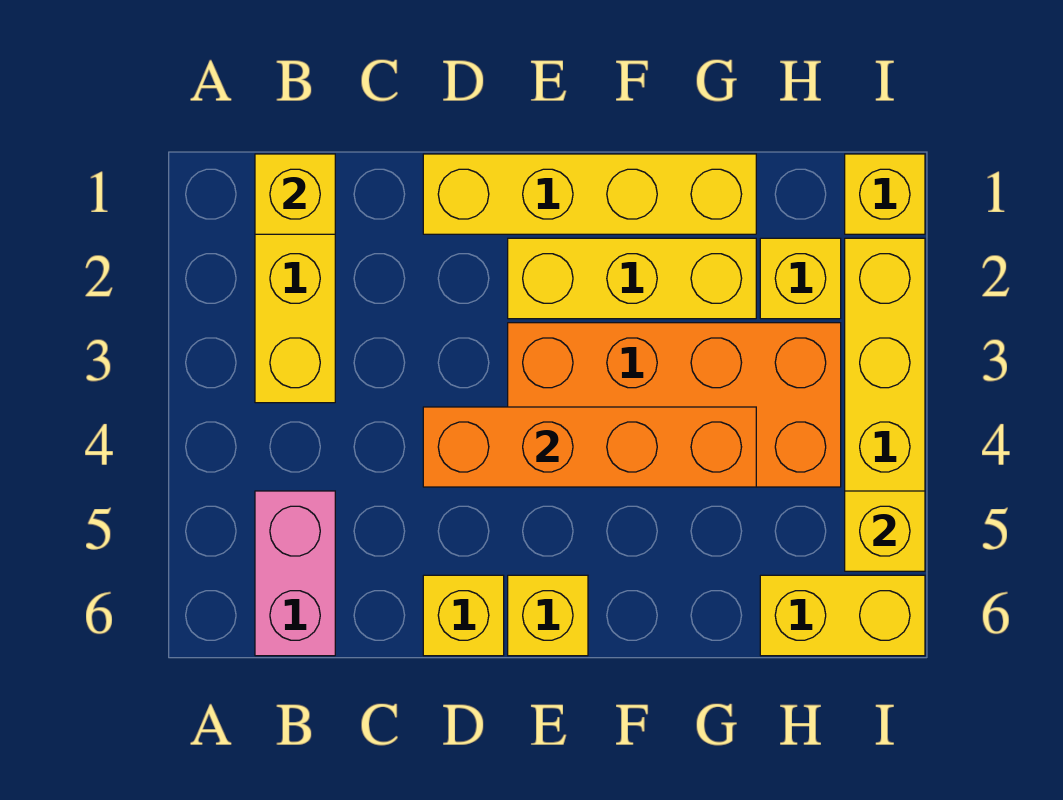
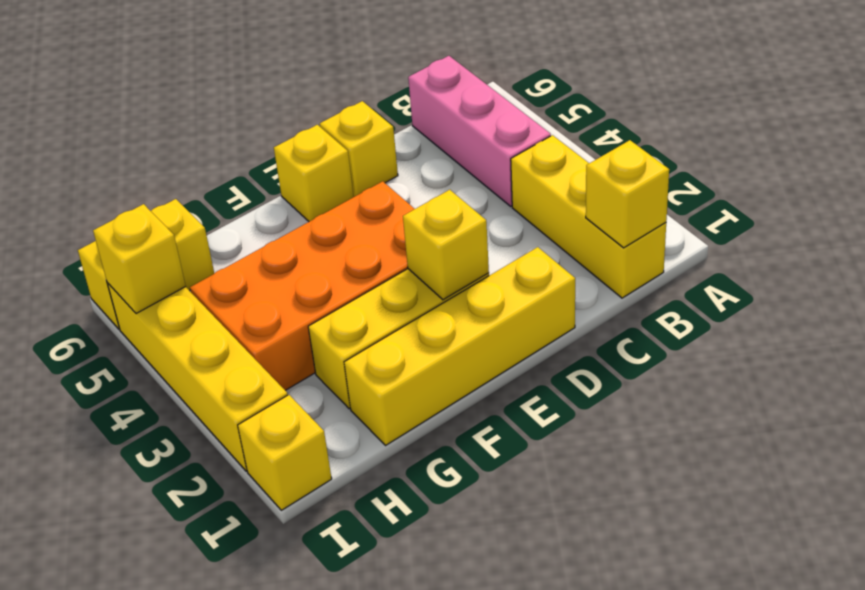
pink 1x2 brick [255,491,335,656] -> pink 1x3 brick [408,56,551,206]
orange 1x4 brick [423,407,756,487] -> none
yellow 1x1 brick [760,238,841,319] -> yellow 1x1 brick moved to [403,190,489,300]

